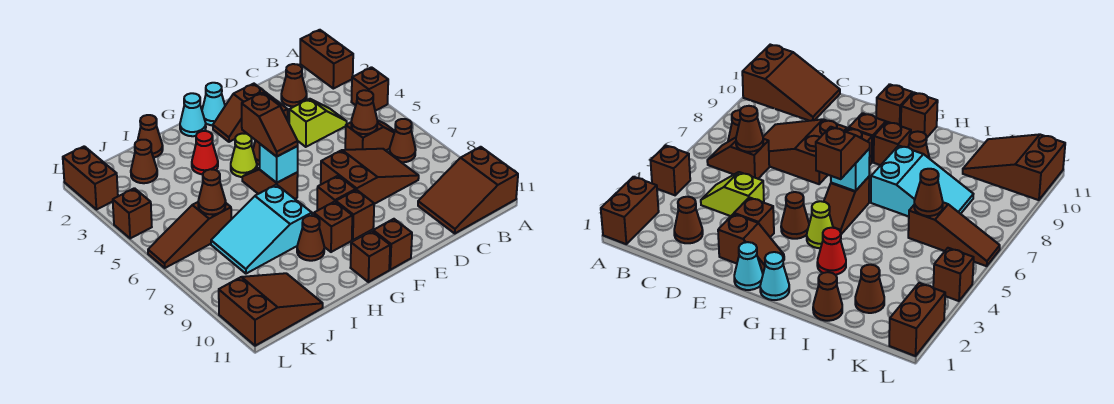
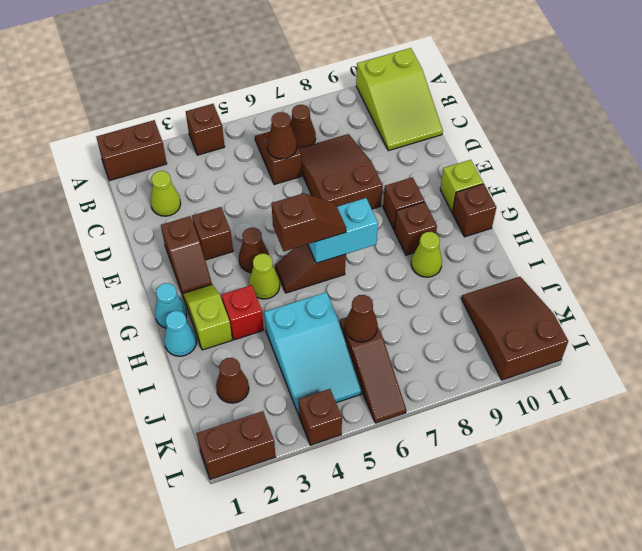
brown 2x3 slope [418,147,518,233] -> lime 2x3 slope [356,48,443,151]
brown 1x1 cone [281,64,307,106] -> lime 1x1 cone [150,171,181,216]
lime 1x2 slope [289,99,347,147] -> lime 1x2 slope moved to [183,285,232,350]
cyan 1x1 cone [202,83,225,125] -> cyan 1x1 cone moved to [164,311,196,356]
brown 1x1 brick [317,176,356,211] -> none
brown 1x1 brick [373,219,412,270] -> lime 1x1 brick [440,160,483,212]
cyan 1x1 brick [260,144,298,183] -> cyan 1x2 brick [308,198,378,263]
red 1x1 cone [192,131,218,174] -> red 1x1 brick [222,285,264,340]
cyan 2x3 slope [211,184,312,274] -> cyan 2x3 slope moved to [264,292,362,415]
brown 1x1 cone [297,216,324,261] -> lime 1x1 cone [411,232,442,277]
brown 1x1 cone [138,115,163,158] -> none

